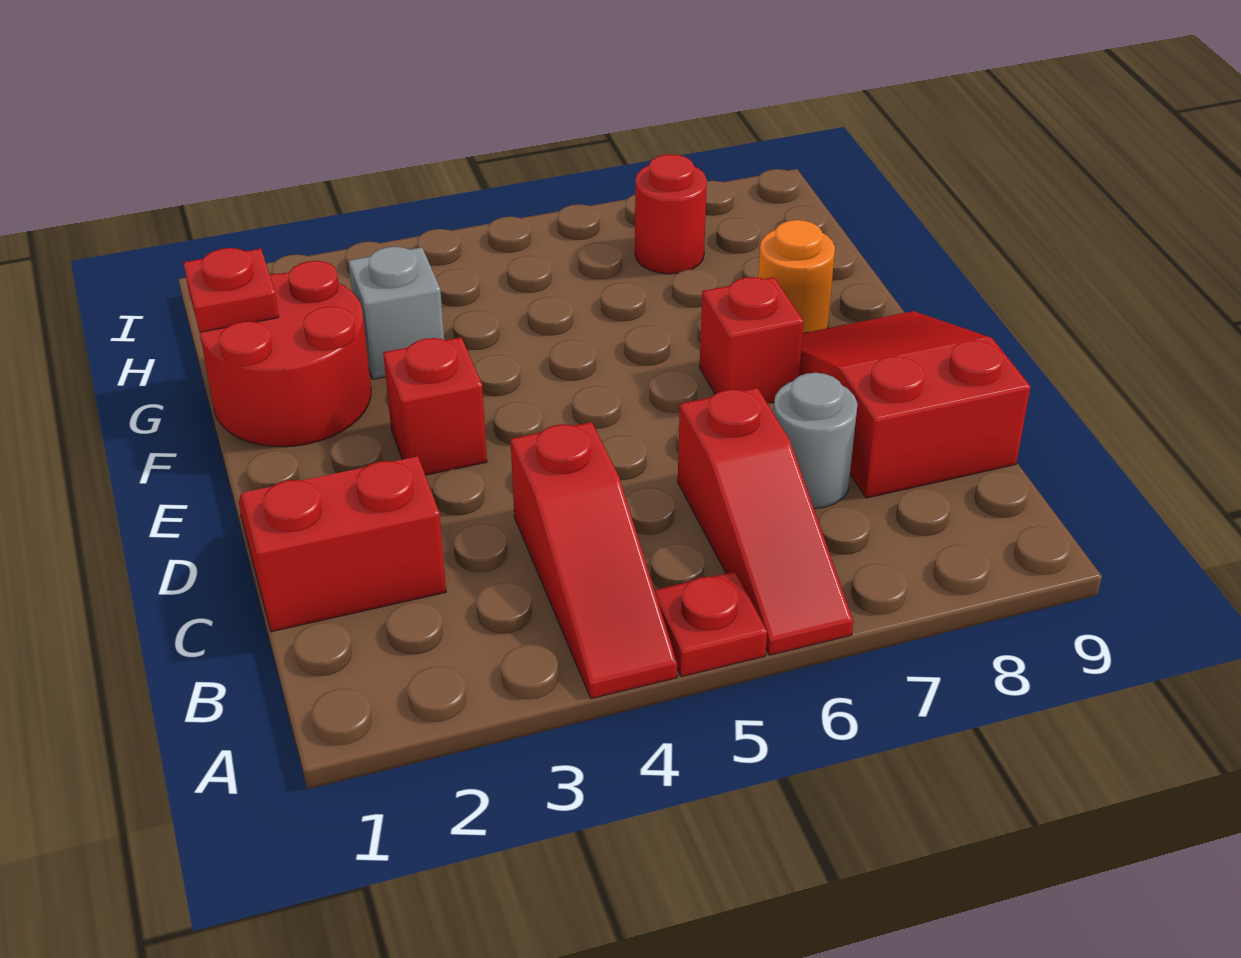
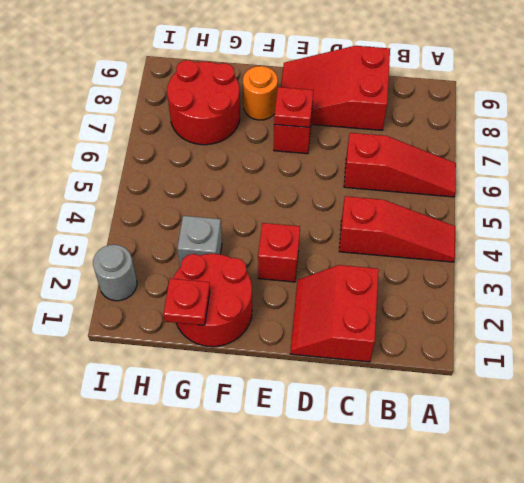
red 1x1 plate [655,571,767,677] -> red 1x1 plate moved to [274,87,313,128]
grey 1x1 round brick [773,373,858,509] -> grey 1x1 round brick moved to [93,245,137,301]
red 1x1 round brick [635,154,707,274] -> red 2x2 round brick [167,60,240,145]

